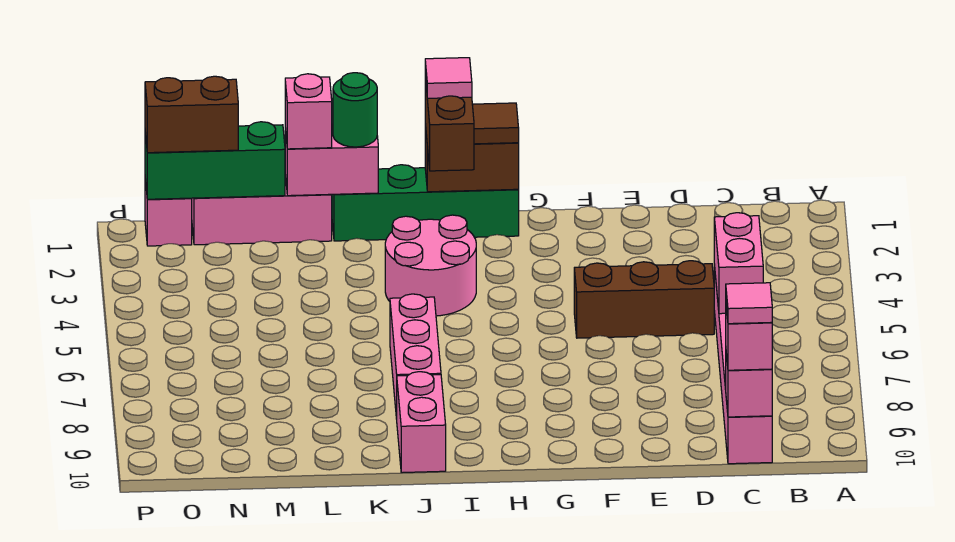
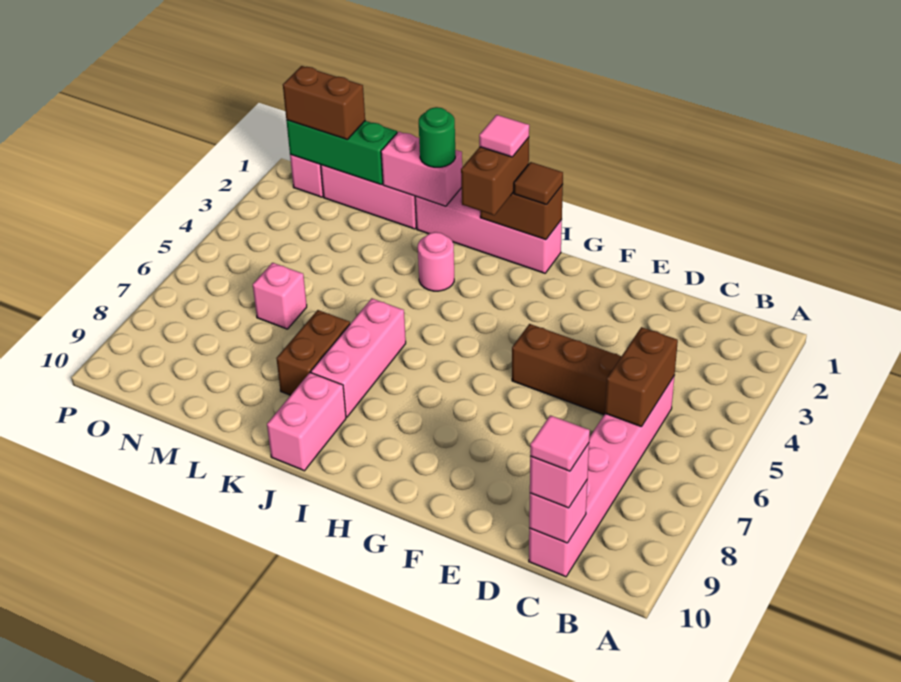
pink 1x2 brick [714,213,763,314] -> brown 1x2 brick [605,327,678,427]
green 1x4 brick [332,165,519,241] -> pink 1x4 brick [415,188,562,273]
pink 2x2 round brick [385,215,476,316] -> pink 1x1 round brick [418,232,454,291]
none -> brown 1x2 brick [276,310,350,395]
pink 1x1 brick [285,74,332,149] -> pink 1x1 brick moved to [253,263,307,329]

